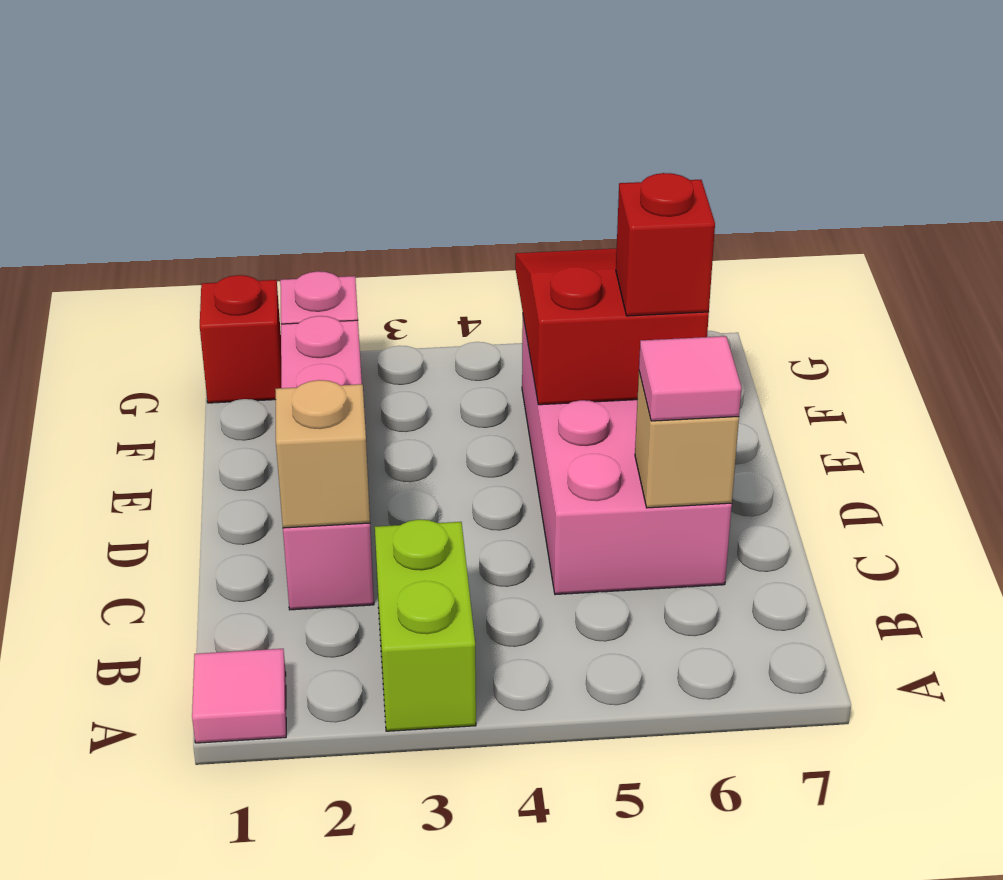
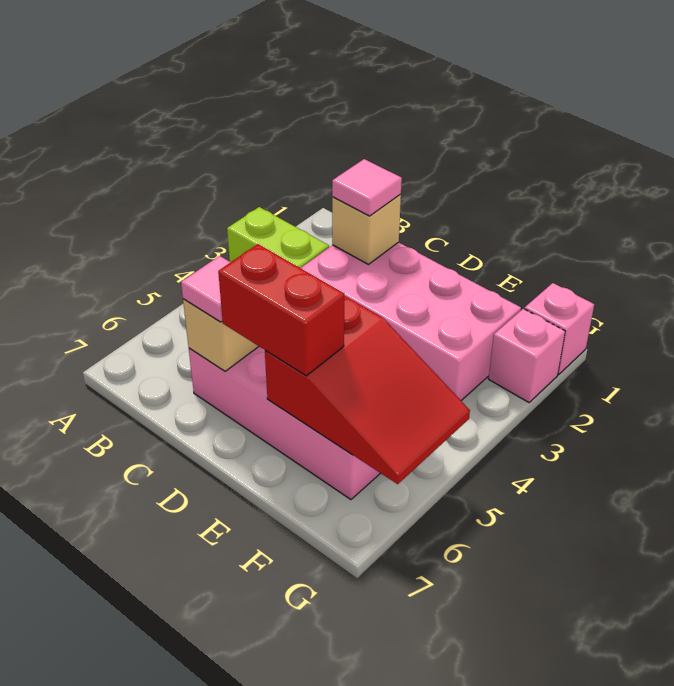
pink 1x1 tile [192,649,286,743] -> pink 1x1 tile moved to [332,159,402,216]
pink 1x4 brick [281,316,374,610] -> pink 2x4 brick [301,242,521,400]
red 1x1 brick [616,173,715,316] -> red 1x2 brick [218,244,344,376]
red 1x1 brick [200,275,281,403] -> pink 1x1 brick [524,283,594,375]

